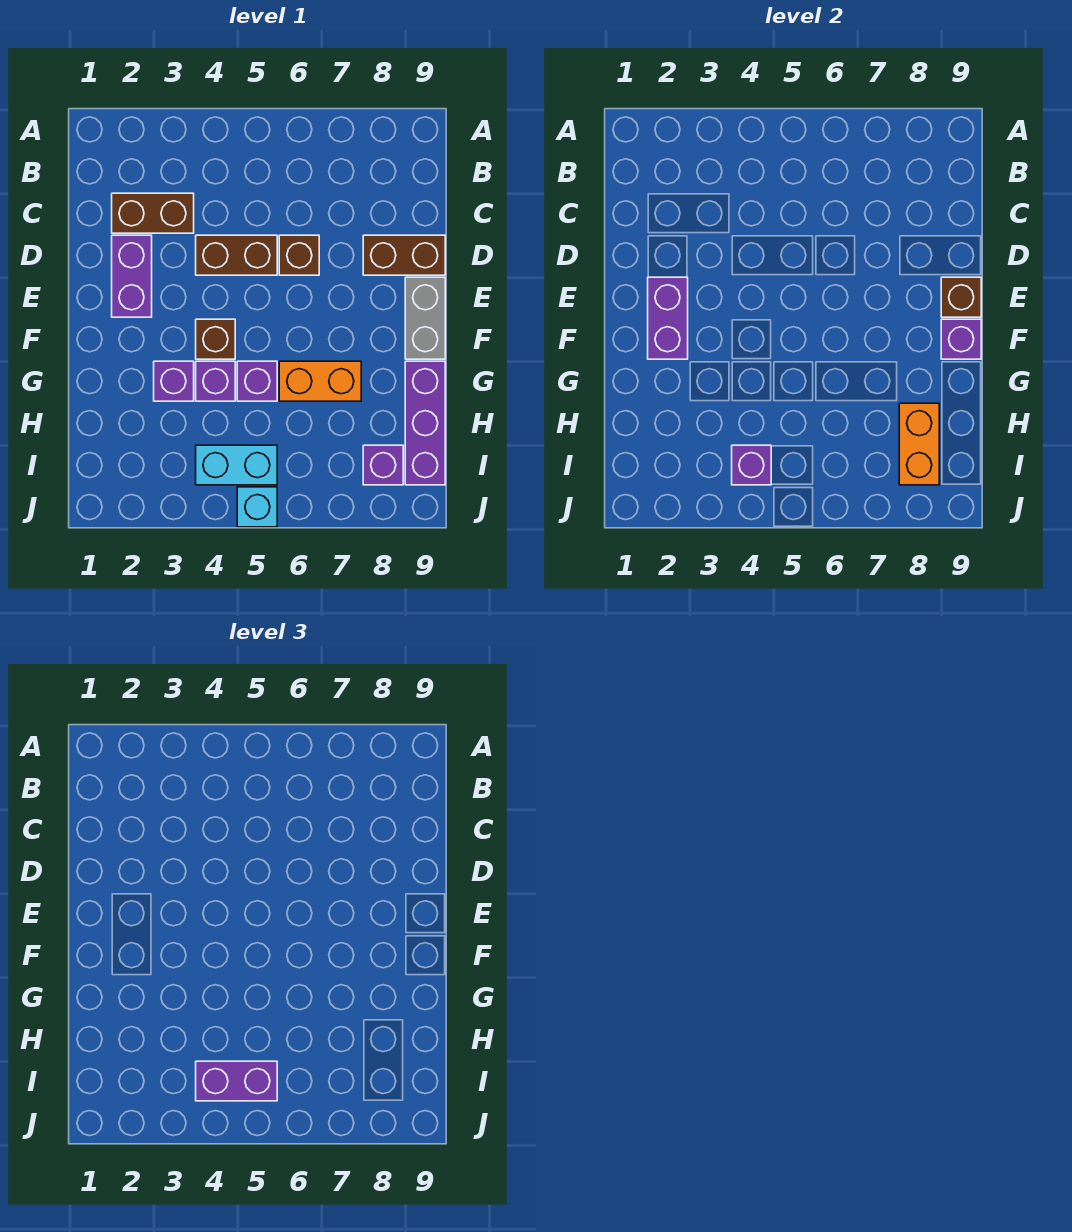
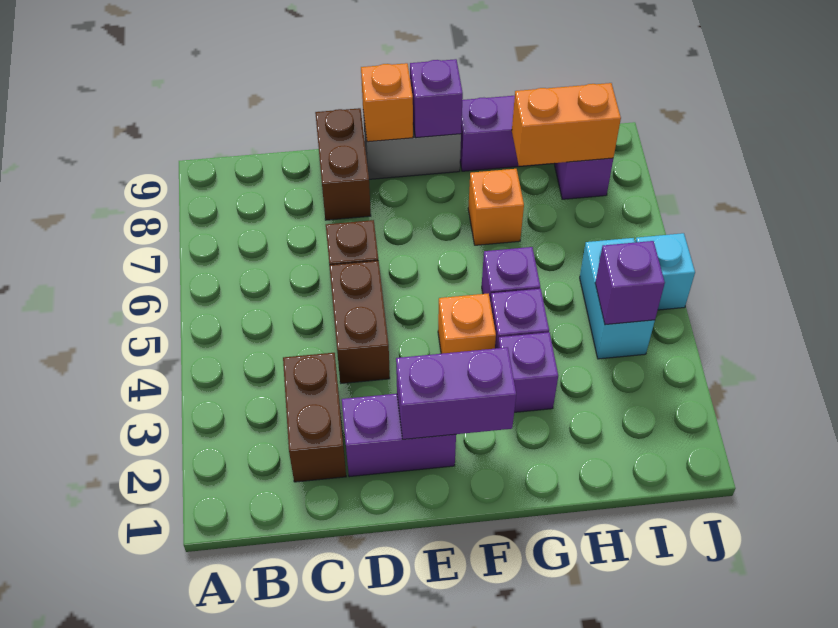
brown 1x1 brick [941,277,981,317] -> orange 1x1 brick [361,63,413,142]
brown 1x1 brick [196,319,235,359] -> orange 1x1 brick [438,294,496,354]
orange 1x2 brick [279,361,361,401] -> orange 1x1 brick [468,169,524,245]
purple 1x2 brick [196,1061,277,1101] -> none

